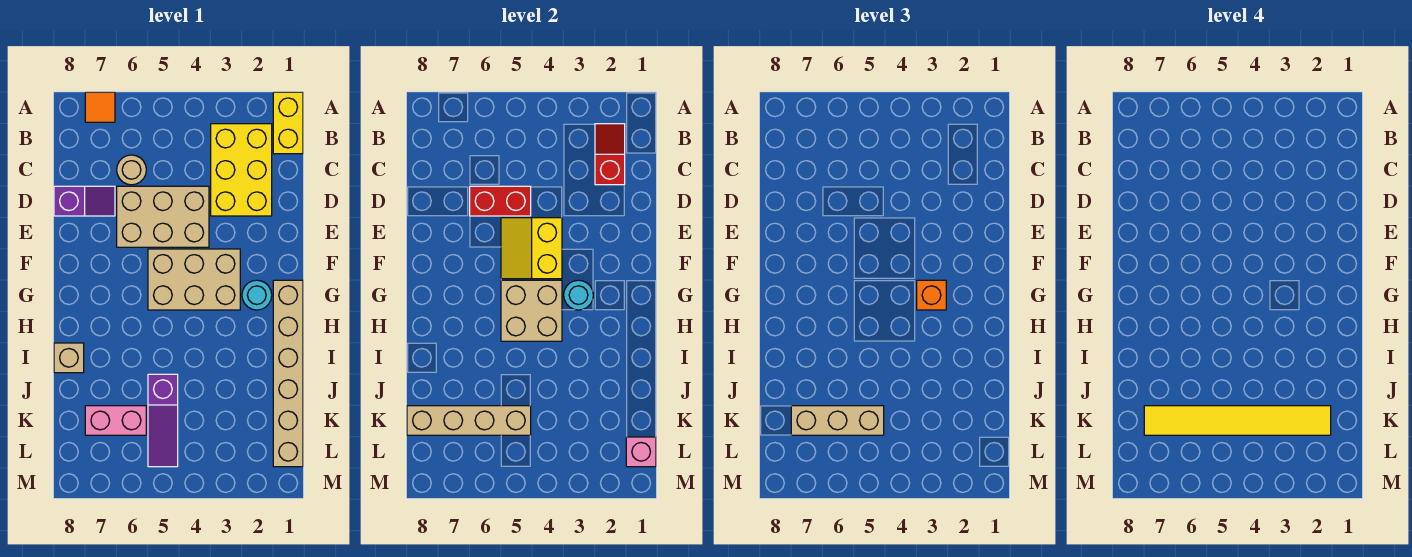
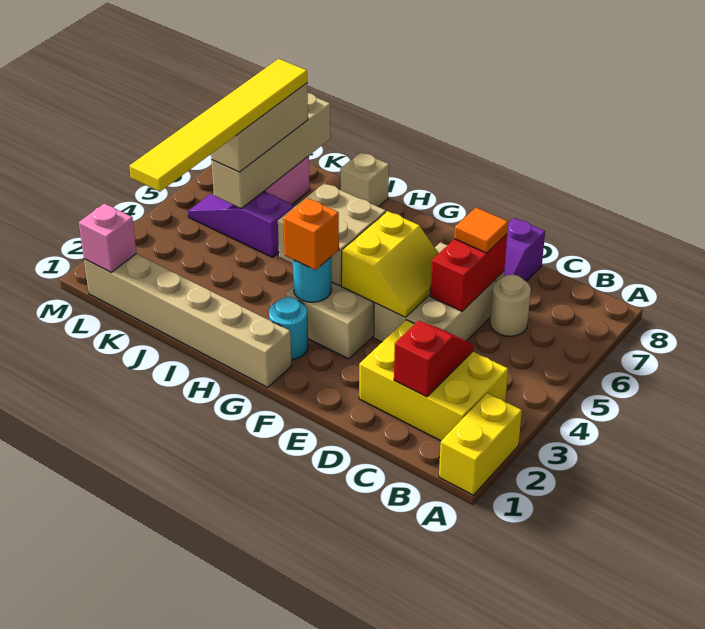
yellow 1x2 brick [273,92,303,154] -> yellow 1x2 brick turned to [439,393,522,495]
orange 1x1 tile [85,92,115,122] -> orange 1x1 tile moved to [454,208,508,253]
red 1x2 slope [595,124,625,185] -> red 1x2 slope turned to [394,321,473,397]
yellow 2x2 slope [501,218,562,279] -> yellow 2x2 slope turned to [342,211,439,317]

